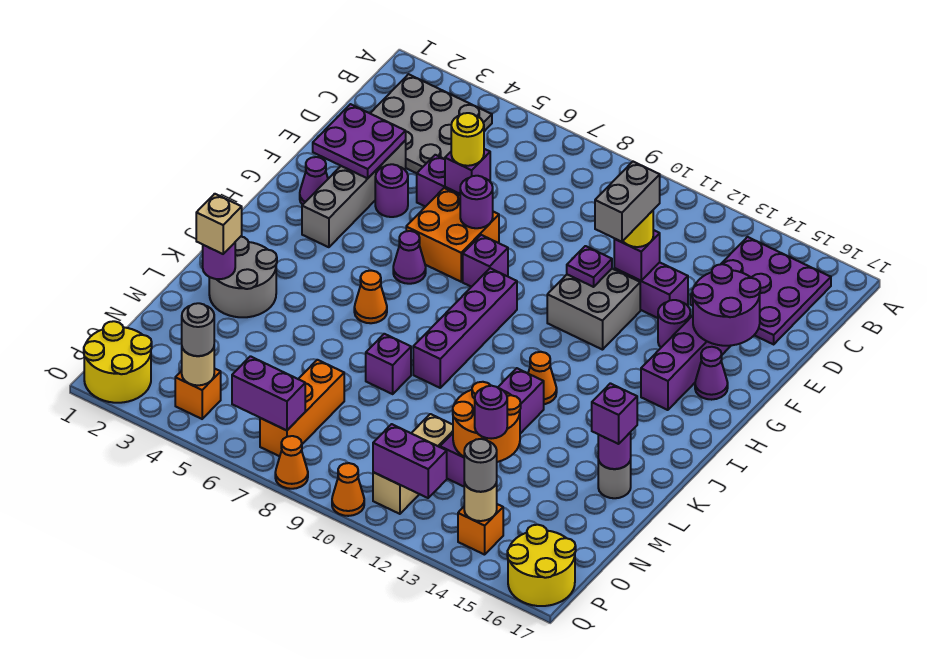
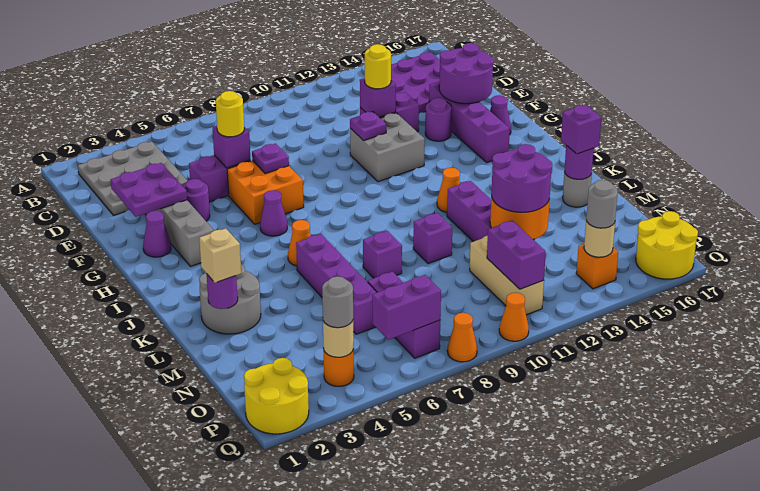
grey 1x2 brick [595,162,660,242] -> none
purple 1x1 round brick [460,176,493,228] -> purple 1x1 plate [252,144,289,174]
purple 1x1 brick [463,235,508,287] -> purple 1x1 brick moved to [413,213,452,264]
purple 1x4 brick [413,268,517,388] -> purple 1x4 brick moved to [296,234,377,334]
orange 1x3 brick [260,360,344,456] -> purple 1x3 brick [368,272,440,358]
purple 1x1 round brick [475,386,507,439] -> purple 2x2 round brick [491,144,552,212]
orange 1x1 brick [175,368,221,419] -> orange 1x1 round brick [323,348,354,386]
purple 1x2 brick [373,424,447,498] -> purple 1x2 brick turned to [487,221,546,289]

